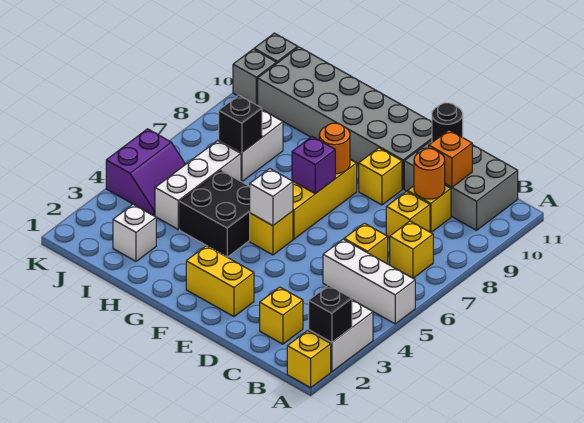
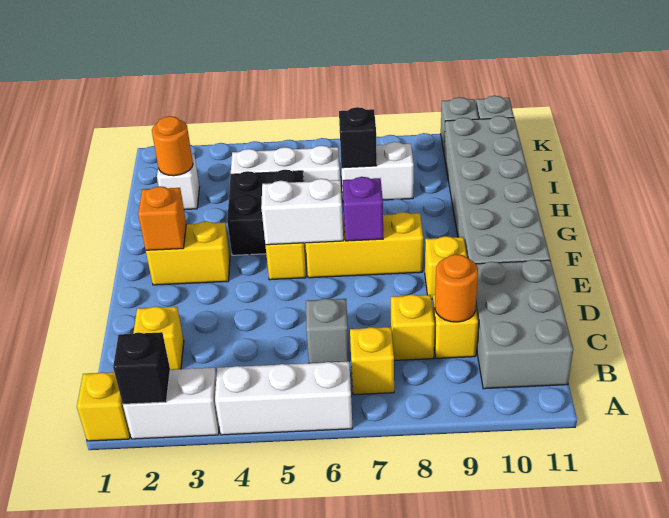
white 1x3 brick [323,239,415,324] -> white 1x3 brick turned to [215,361,353,435]
yellow 1x1 brick [344,223,388,264] -> grey 1x1 brick [306,298,349,363]
orange 1x1 brick [429,130,472,187] -> orange 1x1 brick moved to [138,186,186,250]
black 1x1 round brick [432,103,463,142] -> none
yellow 1x2 brick [186,246,254,317] -> yellow 1x2 brick turned to [146,221,230,285]
white 1x1 brick [250,169,293,226] -> white 1x2 brick [261,179,343,245]
orange 1x1 round brick [319,123,350,174] -> orange 1x1 round brick moved to [152,116,193,176]
purple 2x2 slope [106,129,186,216] -> none

